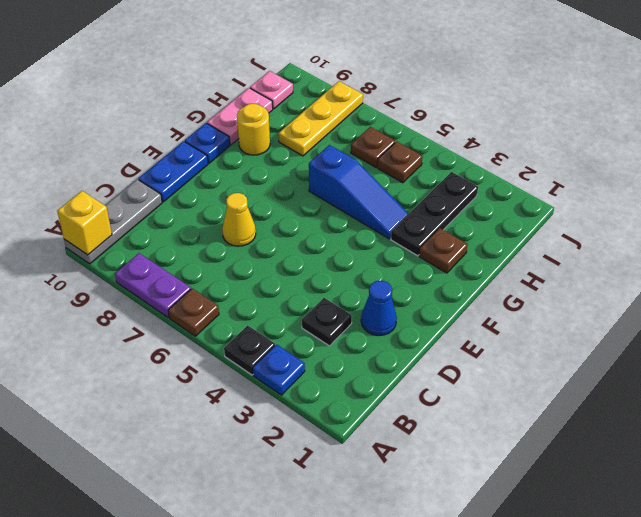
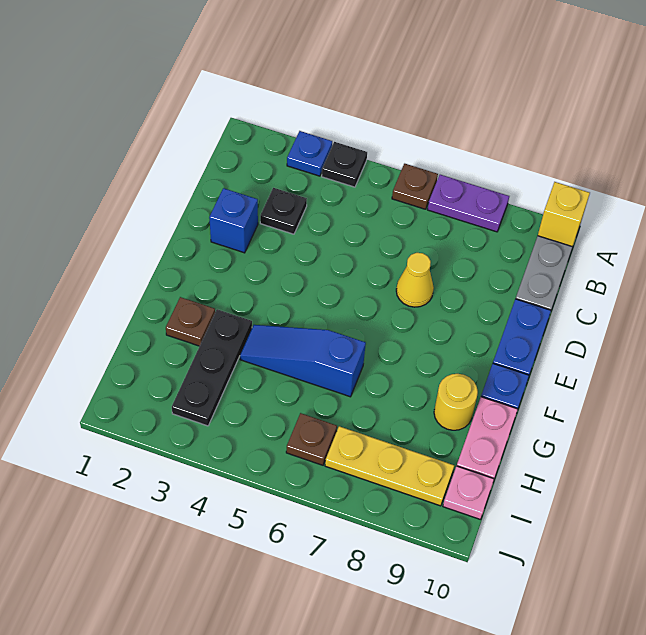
blue 1x1 cone [361,281,397,336] -> blue 1x1 brick [209,188,258,253]
yellow 1x3 plate [278,81,363,156] -> yellow 1x3 plate turned to [325,426,454,506]
brown 1x1 plate [377,142,422,183] -> none

